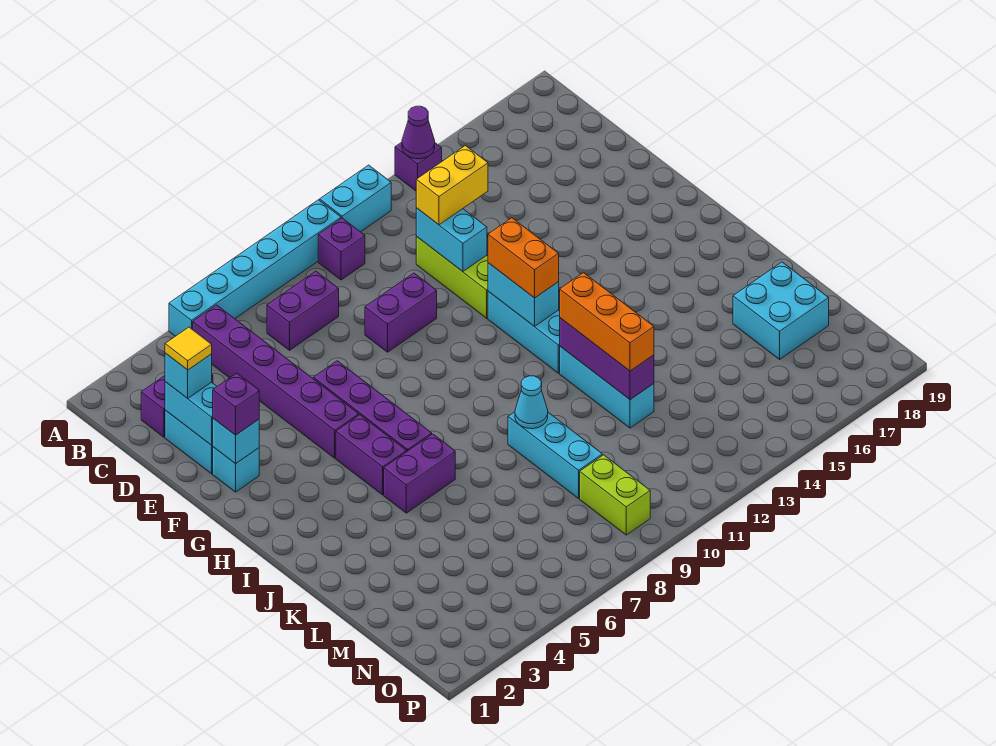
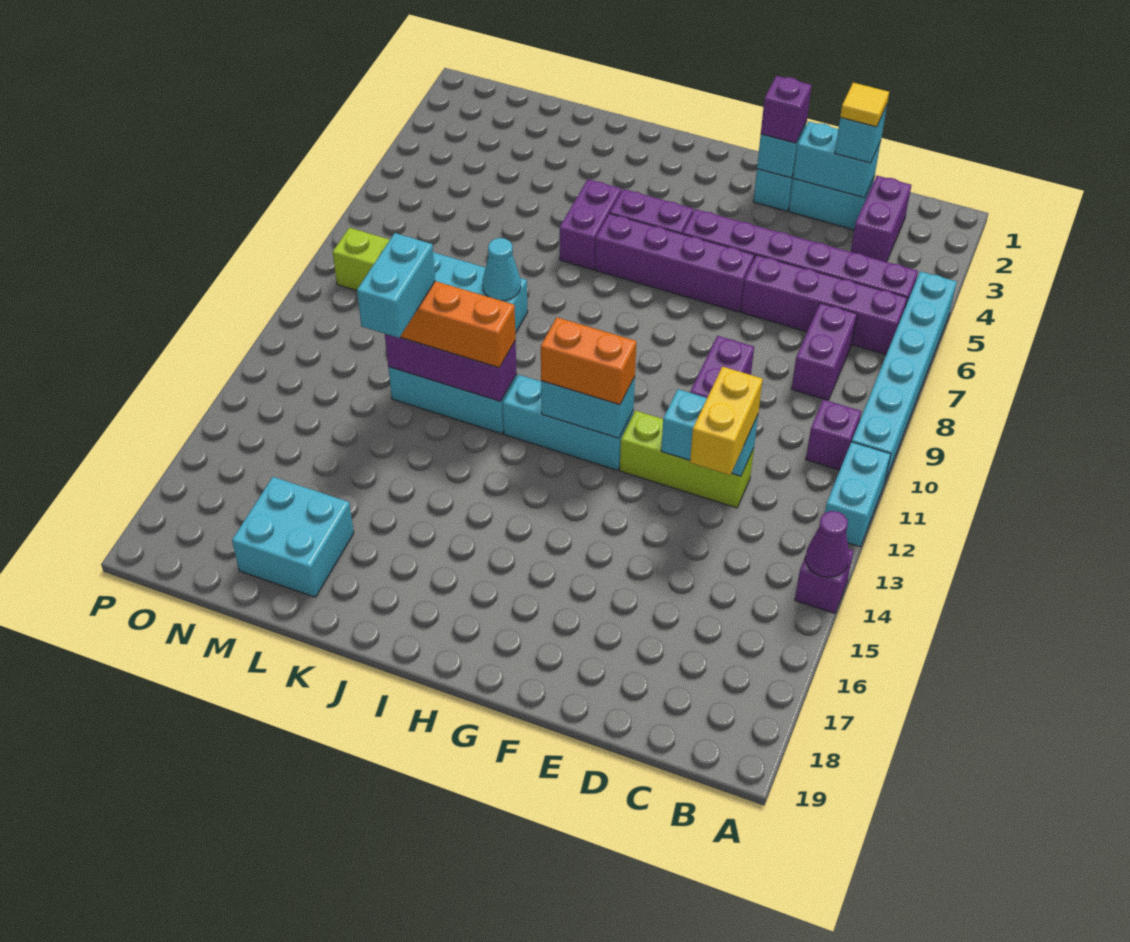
none -> purple 1x4 brick [741,255,907,354]
none -> cyan 1x2 brick [357,233,435,338]

